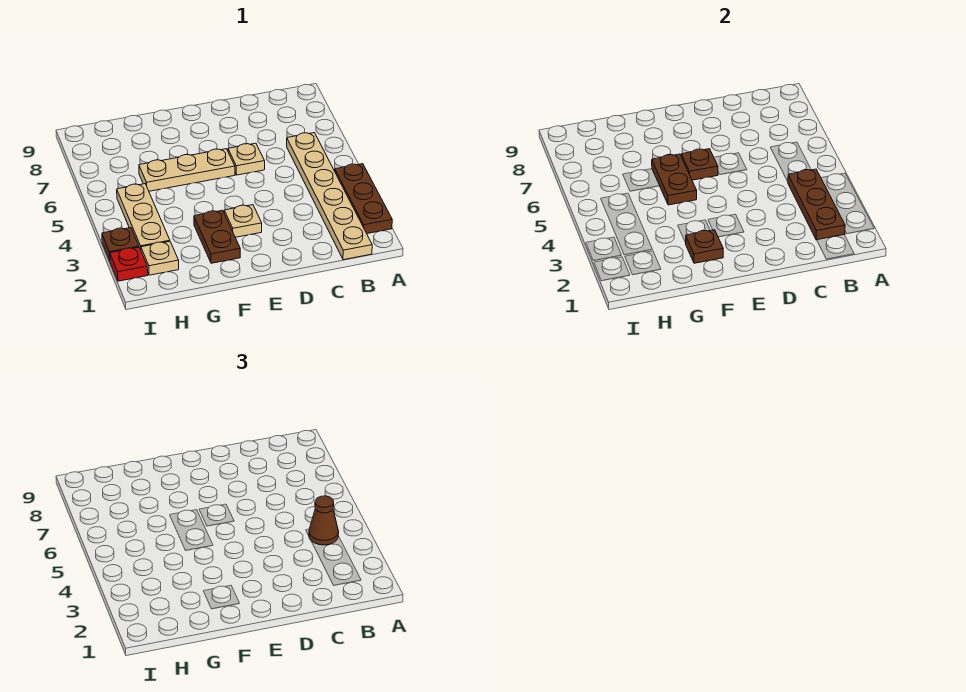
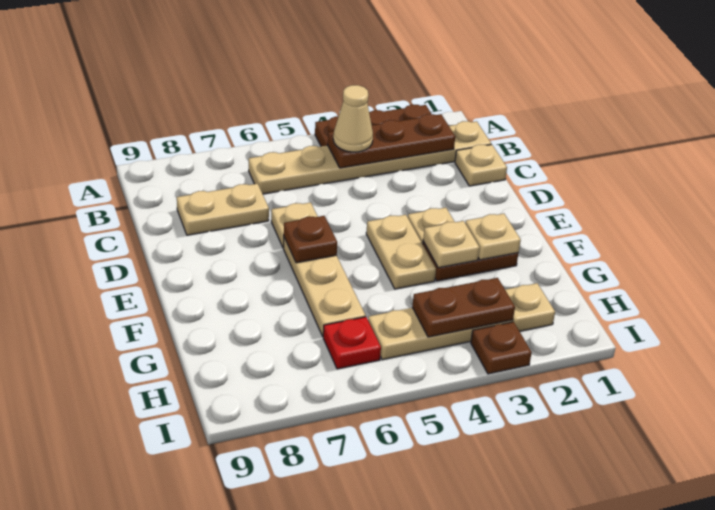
brown 1x1 cone [309,496,339,545] -> tan 1x1 cone [333,85,373,152]
none -> tan 1x1 plate [455,145,507,186]
none -> tan 1x2 plate [177,184,269,235]
none -> tan 1x2 plate [366,215,436,289]
brown 1x1 plate [685,230,723,263] -> tan 1x1 plate [465,214,521,260]
none -> tan 1x1 plate [423,221,479,268]
brown 1x2 plate [652,154,697,205] -> brown 1x2 plate moved to [412,278,515,337]
red 1x1 plate [110,247,148,281] -> red 1x1 plate moved to [323,317,381,369]

